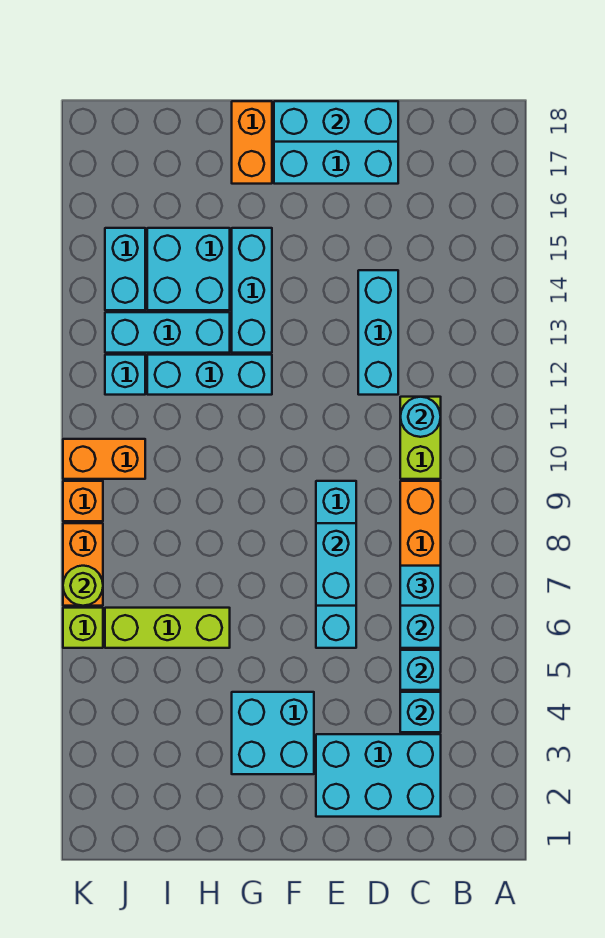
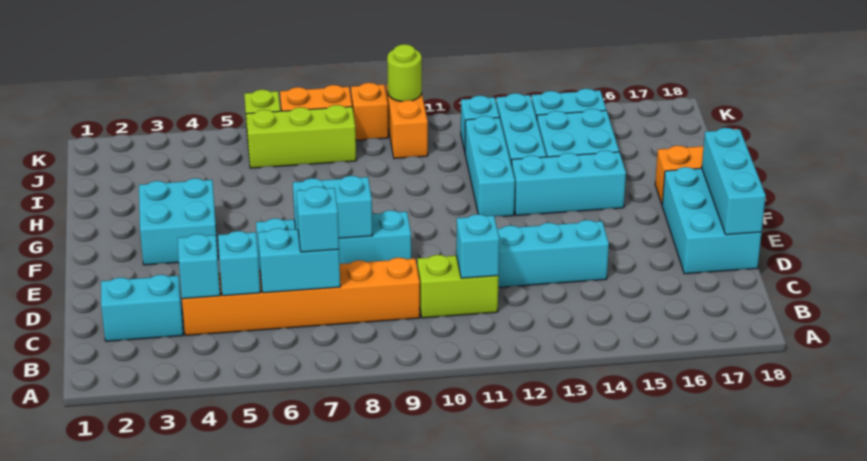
cyan 2x3 brick [316,734,441,817] -> cyan 1x2 brick [101,275,183,341]
cyan 1x1 round brick [400,397,441,437] -> cyan 1x1 brick [456,214,499,278]
lime 1x3 brick [105,608,230,648] -> lime 1x3 brick turned to [246,105,356,168]
lime 1x1 round brick [63,566,103,606] -> lime 1x1 round brick moved to [387,44,422,102]

